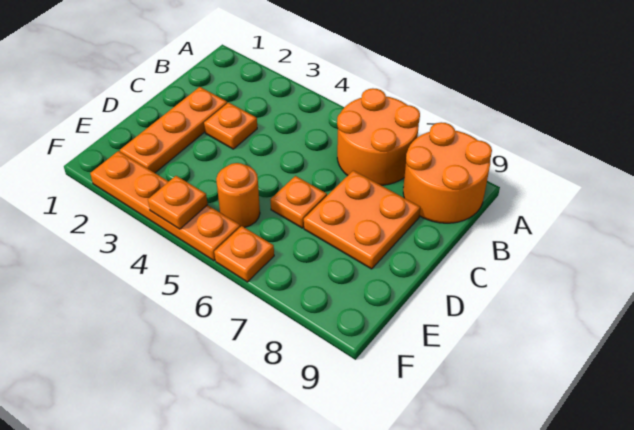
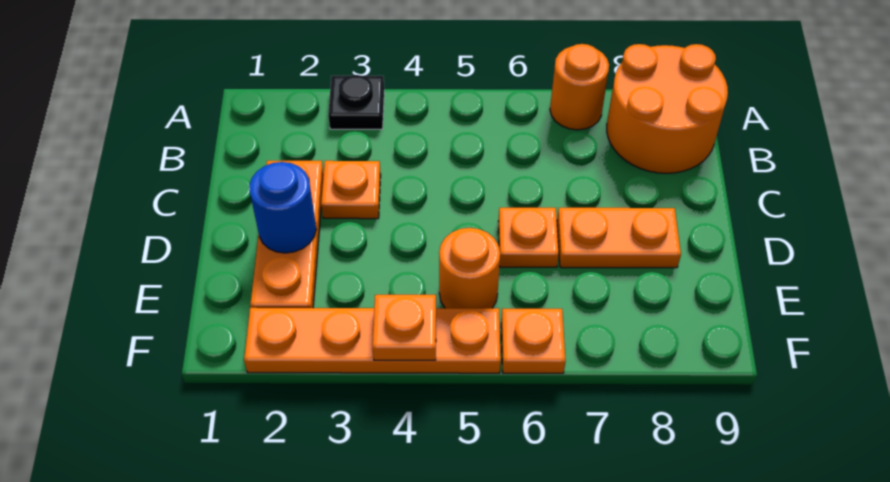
none -> black 1x1 plate [328,75,384,129]
orange 2x2 round brick [337,88,420,185] -> orange 1x1 round brick [550,44,609,130]
orange 2x2 plate [304,170,420,269] -> orange 1x2 plate [557,208,681,268]
none -> blue 1x1 round brick [249,162,316,253]

